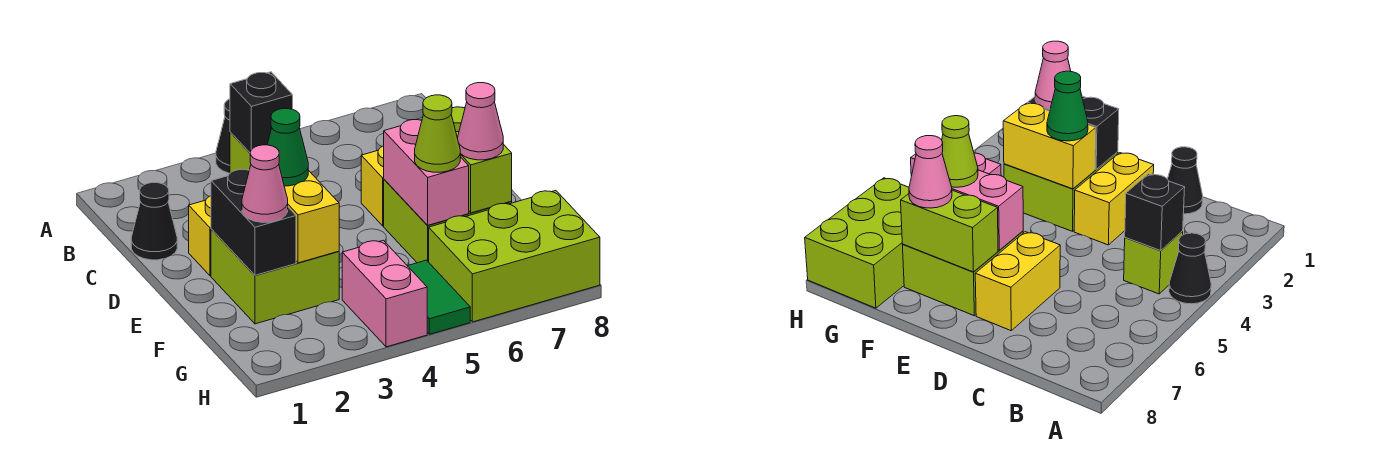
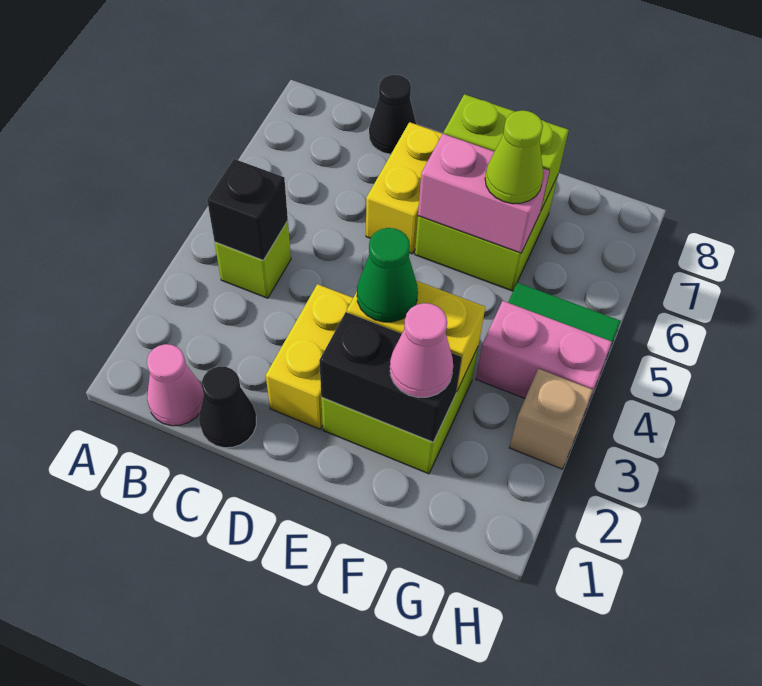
black 1x1 cone [216,99,230,173] -> black 1x1 cone moved to [369,75,416,154]
pink 1x1 cone [458,83,503,160] -> pink 1x1 cone moved to [147,344,204,426]
lime 2x3 brick [429,191,600,322] -> none
none -> tan 1x1 brick [509,369,593,469]

